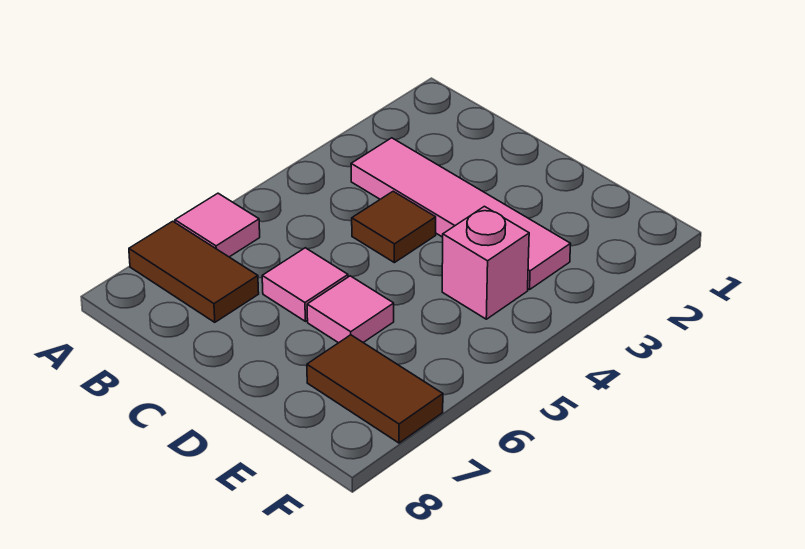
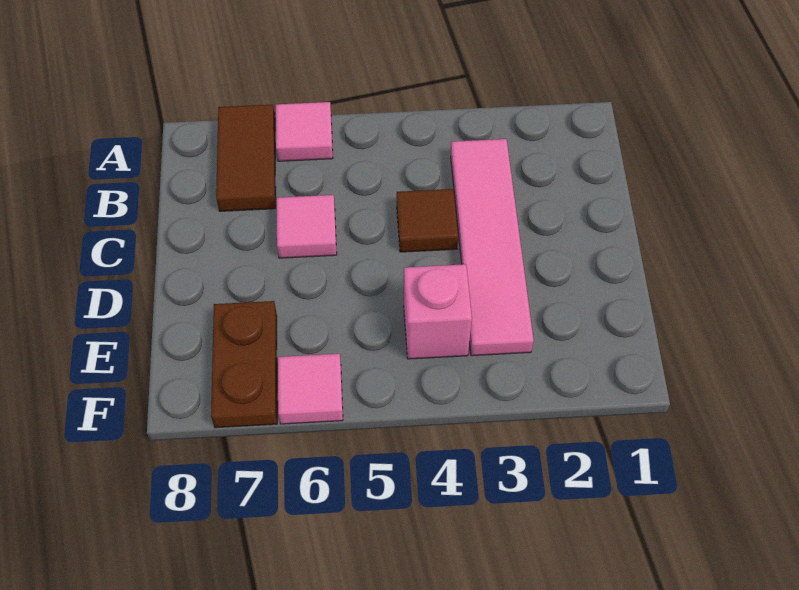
pink 1x1 tile [307,276,394,343] -> pink 1x1 tile moved to [278,354,343,424]
brown 1x2 tile [307,335,443,443] -> brown 1x2 plate [211,301,277,428]

